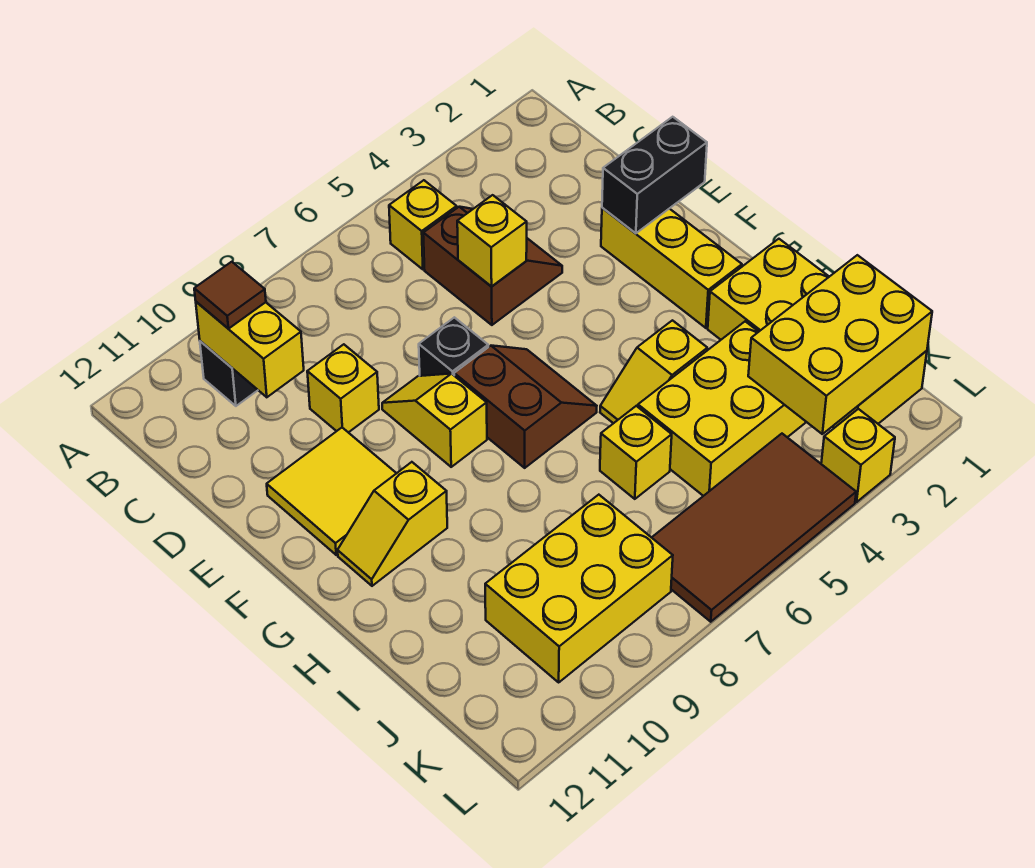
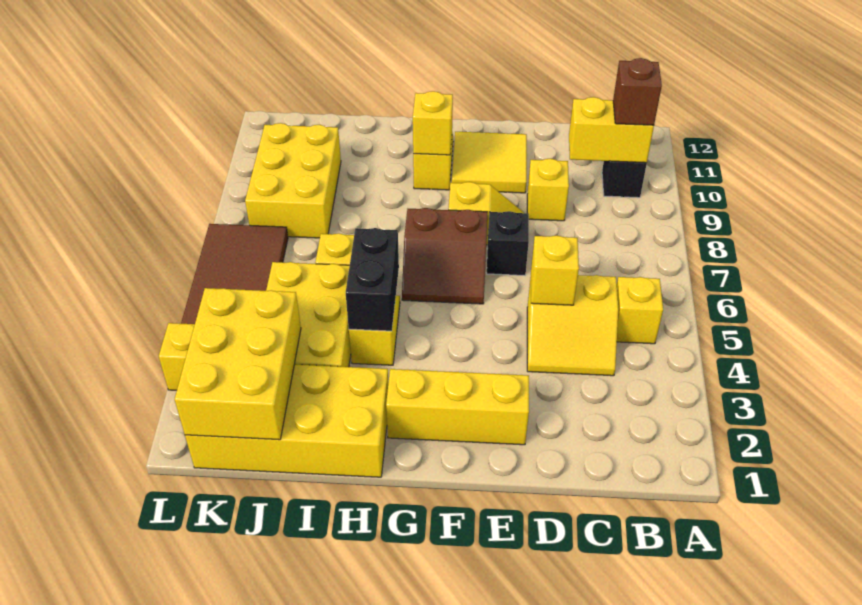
brown 1x1 tile [194,262,266,329] -> brown 1x1 brick [613,58,662,125]
brown 2x2 slope [423,207,562,325] -> yellow 2x2 slope [527,275,618,376]
black 1x2 brick [602,117,707,233] -> black 1x2 brick moved to [346,228,399,331]
none -> yellow 1x1 brick [413,91,453,155]

